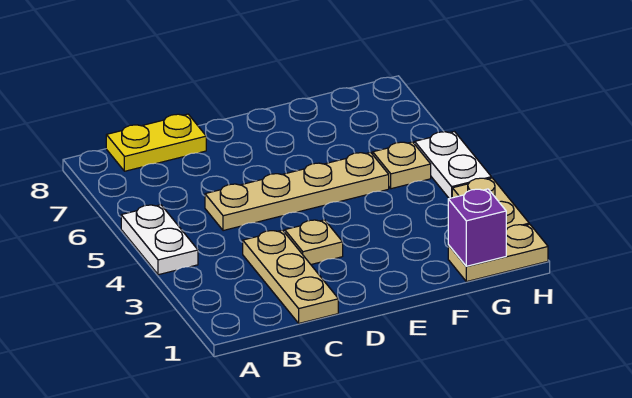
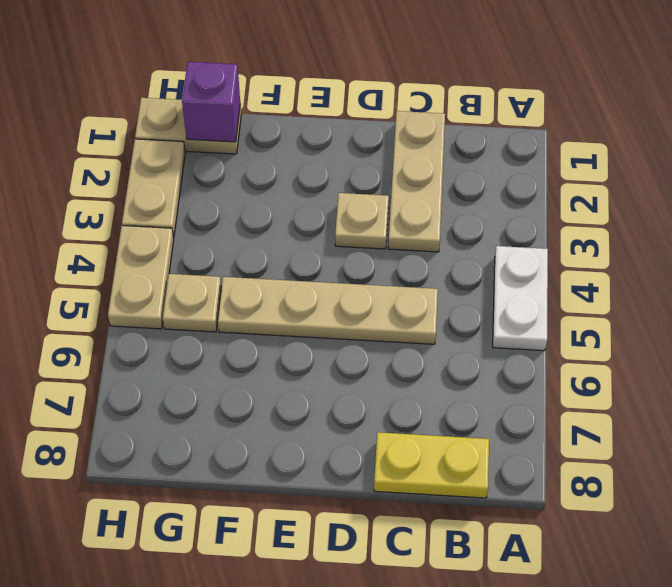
white 1x2 plate [415,132,491,199] -> tan 1x2 plate [108,226,174,329]

